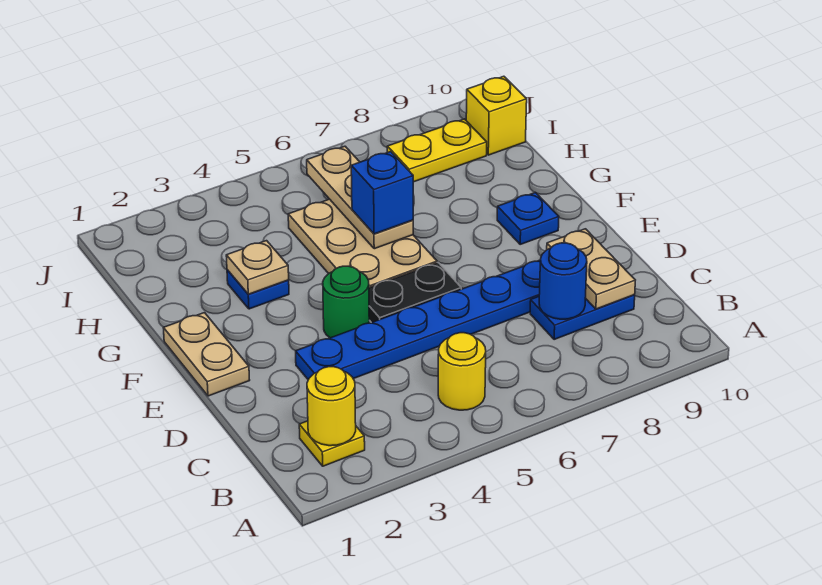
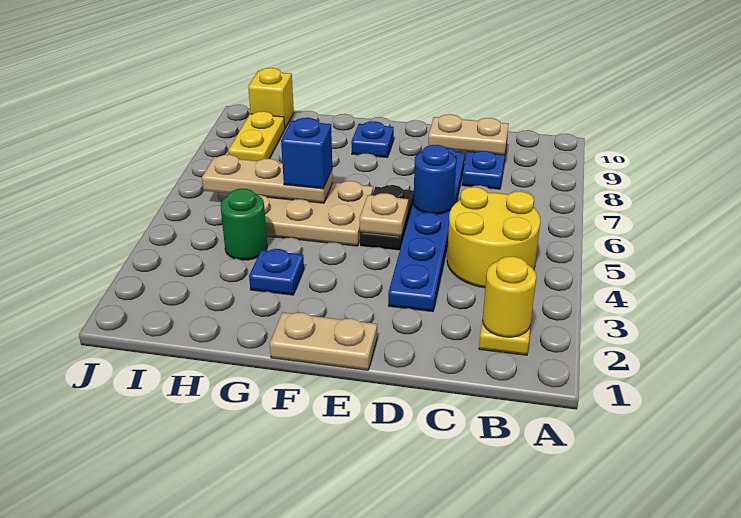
yellow 1x1 round brick [438,333,486,410] -> yellow 2x2 round brick [447,187,540,288]
blue 1x1 round brick [539,243,587,319] -> blue 1x1 round brick moved to [413,145,456,214]
green 1x1 round brick [323,266,369,338] -> green 1x1 round brick moved to [220,189,267,260]
tan 1x1 plate [226,241,289,294] -> tan 1x1 plate moved to [360,193,408,236]

